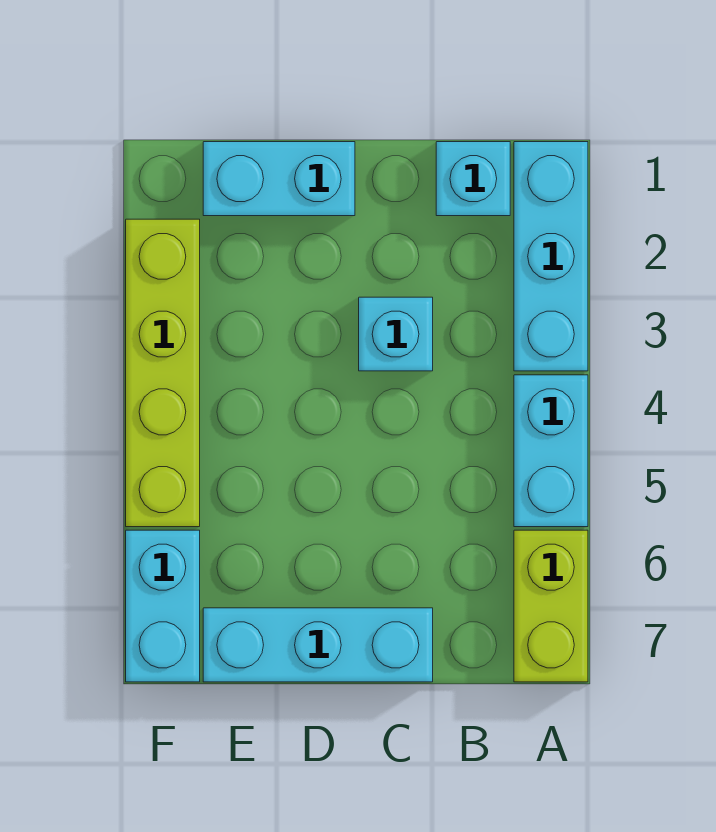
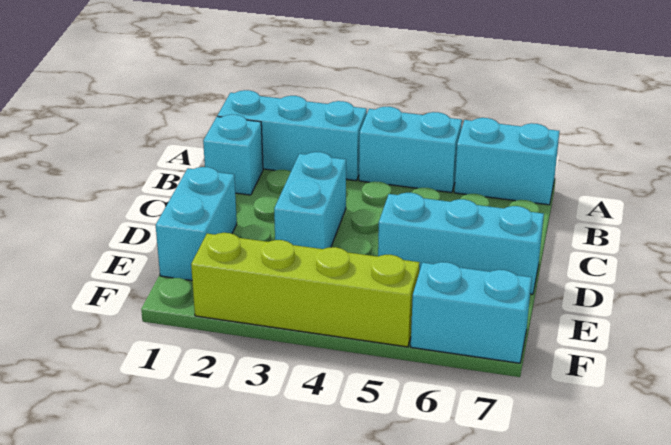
lime 1x2 brick [514,530,588,682] -> cyan 1x2 brick [454,118,559,205]
cyan 1x1 brick [359,297,433,371] -> cyan 1x2 brick [274,152,346,249]
cyan 1x3 brick [203,608,433,682] -> cyan 1x3 brick turned to [378,193,544,294]

